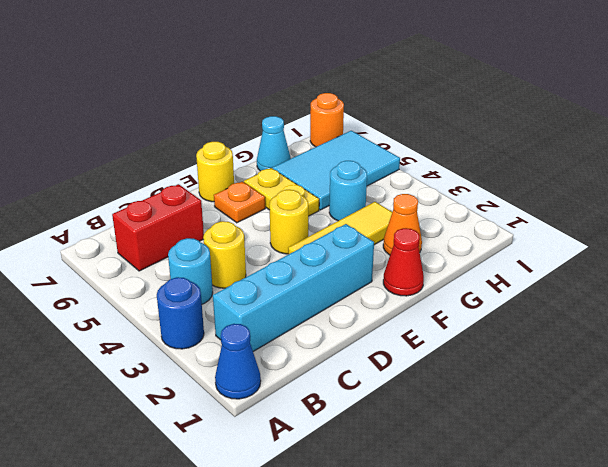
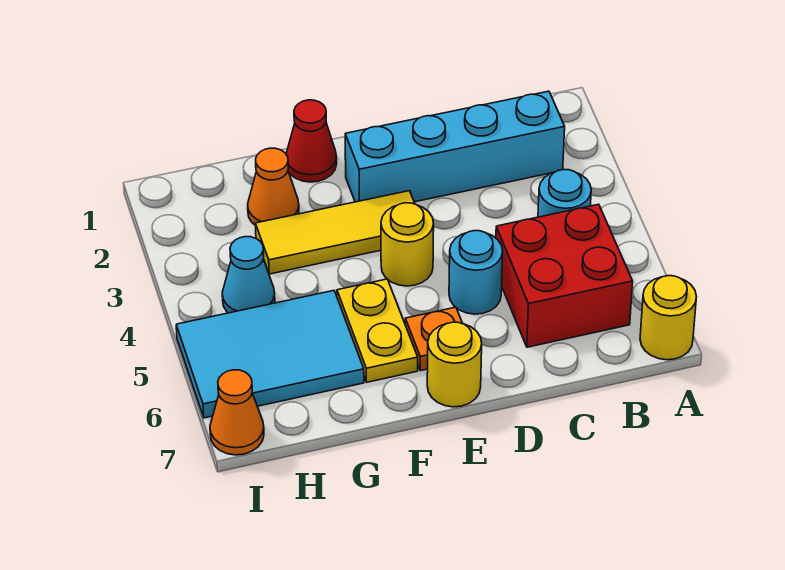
blue 1x1 cone [215,324,261,399] -> none
blue 1x1 round brick [157,277,204,349] -> none
red 1x2 brick [112,184,204,271] -> red 2x2 brick [496,204,633,347]
yellow 1x1 round brick [203,221,246,288] -> yellow 1x1 round brick moved to [640,276,697,360]
cyan 1x1 round brick [329,161,367,221] -> cyan 1x1 round brick moved to [449,231,503,314]
cyan 1x1 cone [257,116,291,171] -> cyan 1x1 cone moved to [222,237,275,313]
orange 1x1 round brick [310,93,344,147] -> orange 1x1 cone [210,370,264,455]

